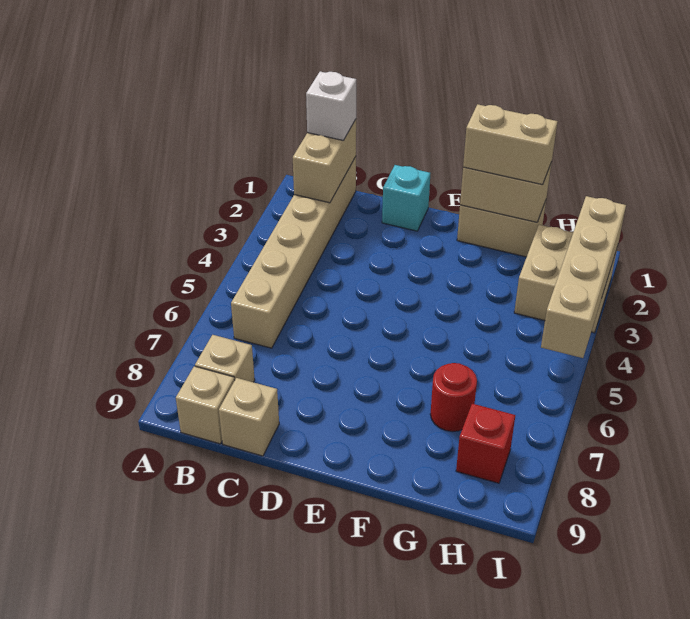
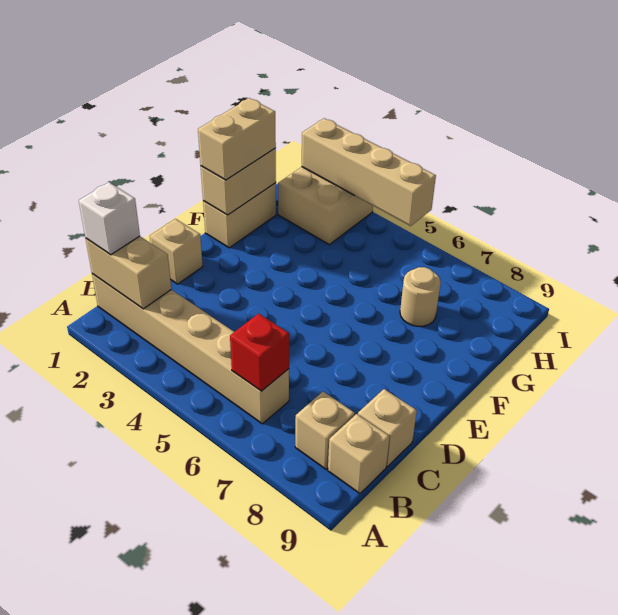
cyan 1x1 brick [382,165,430,231] -> tan 1x1 brick [150,219,203,284]
red 1x1 round brick [430,363,477,432] -> tan 1x1 round brick [400,267,441,326]
red 1x1 brick [456,404,515,483] -> red 1x1 brick moved to [230,314,289,391]

